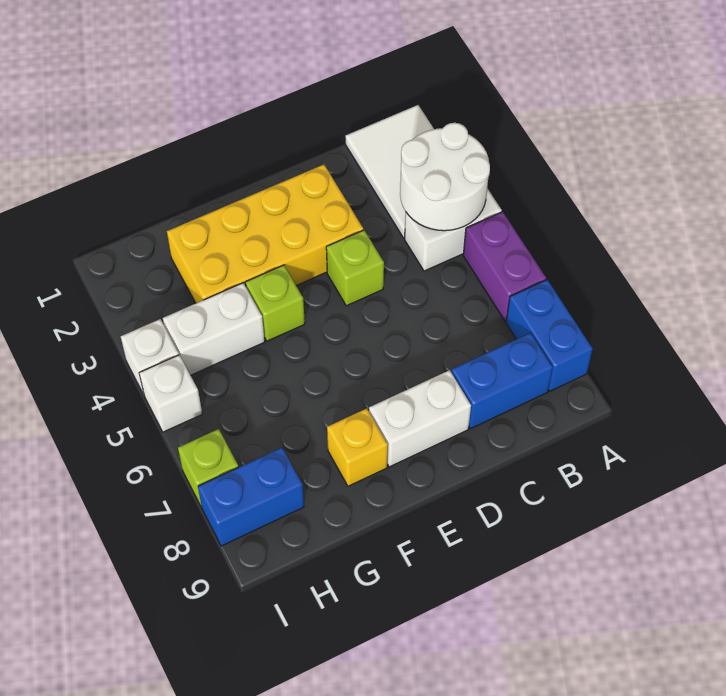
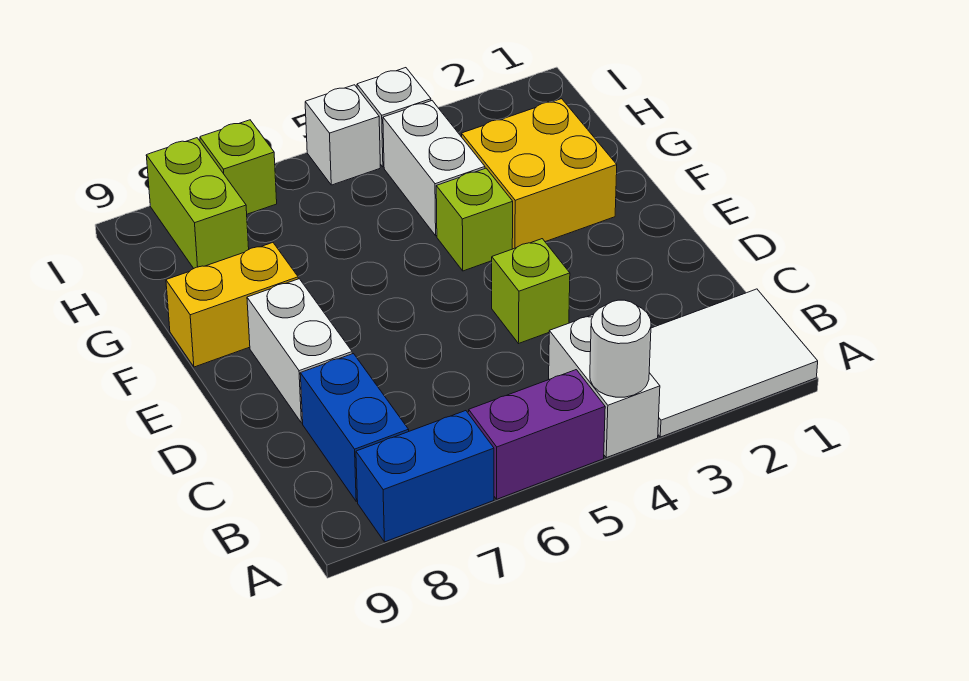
white 2x2 round brick [400,123,490,231] -> white 1x1 round brick [590,300,651,397]
yellow 2x4 brick [167,165,363,303] -> yellow 2x2 brick [462,99,617,249]
yellow 1x1 brick [327,408,388,486] -> yellow 1x2 brick [166,243,298,367]
blue 1x2 brick [198,448,304,546] -> lime 1x2 brick [146,138,249,268]

